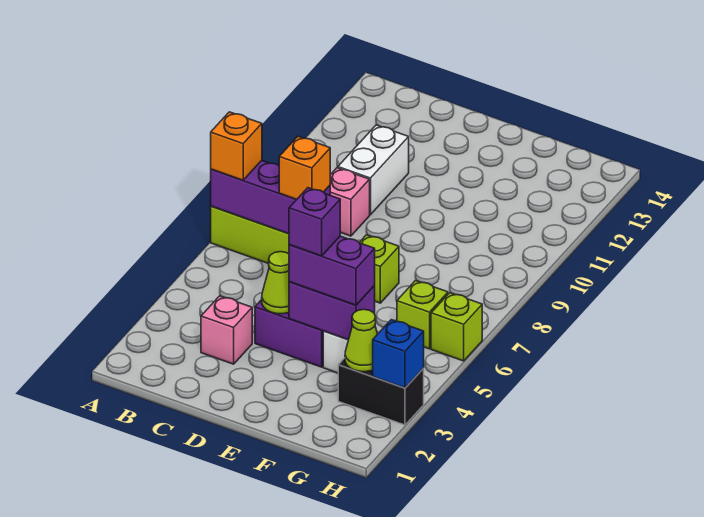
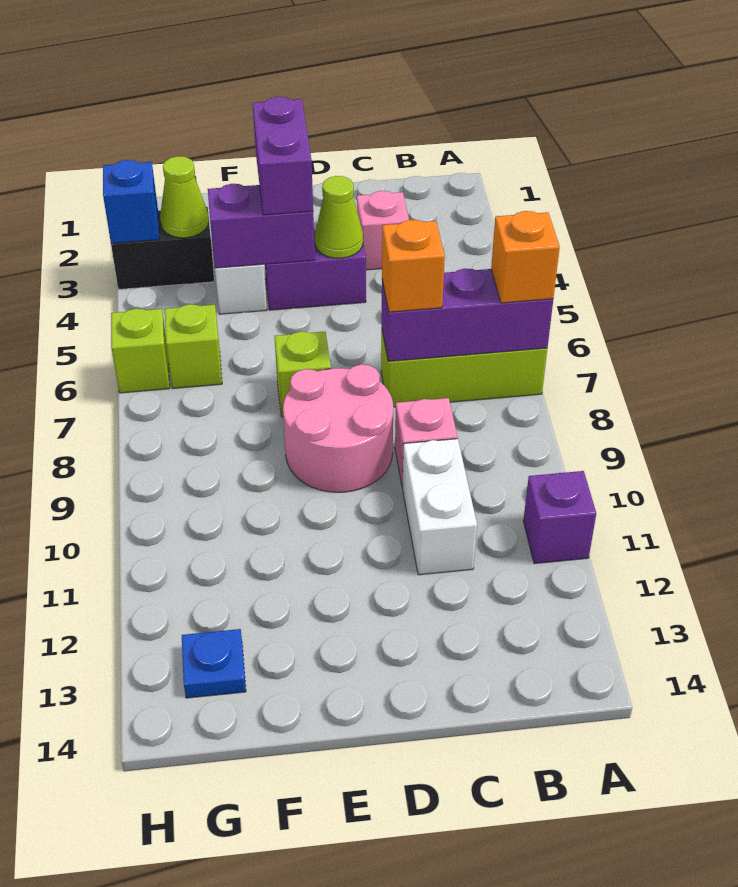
none -> pink 2x2 round brick [283,364,393,492]
purple 1x2 brick [289,236,375,305] -> purple 1x2 brick turned to [253,97,313,215]
purple 1x1 brick [289,188,340,256] -> purple 1x1 brick moved to [523,471,596,564]
none -> blue 1x1 plate [182,629,246,698]

